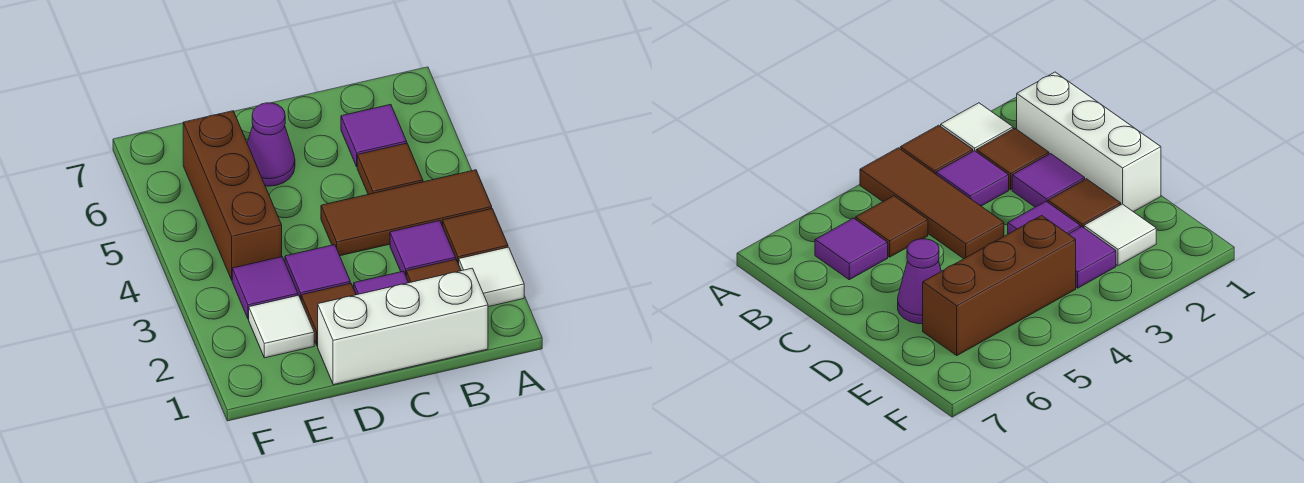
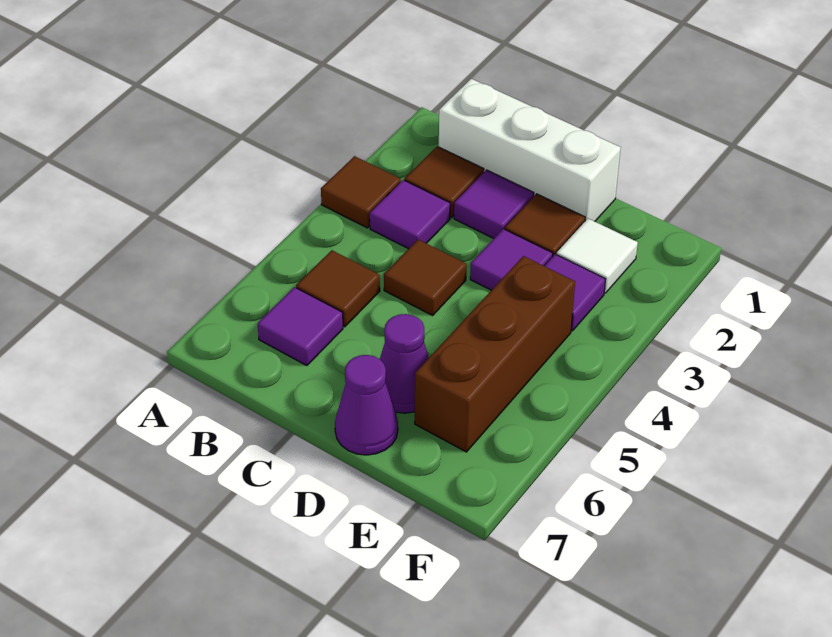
white 1x1 tile [459,247,524,307] -> none
brown 1x3 tile [321,170,492,256] -> brown 1x1 tile [384,240,467,316]
none -> purple 1x1 cone [335,355,398,455]

